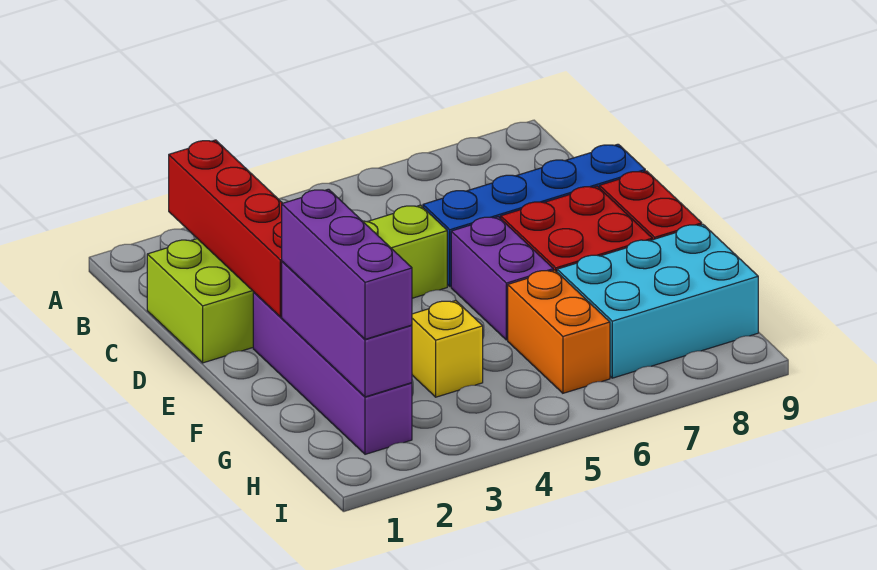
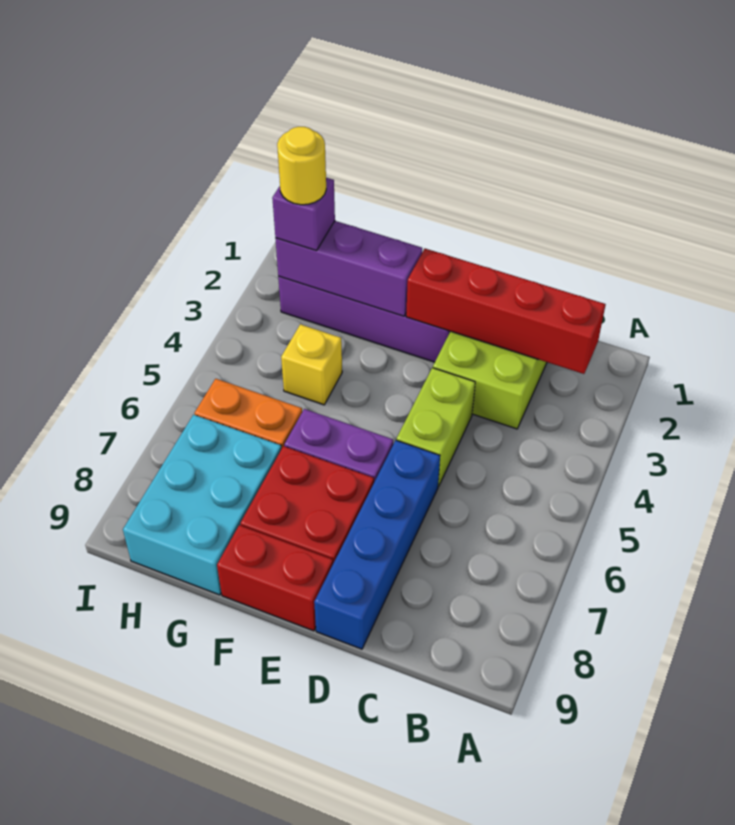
purple 1x3 brick [282,189,412,339] -> purple 1x1 brick [272,178,335,251]
none -> yellow 1x1 round brick [277,127,326,205]

